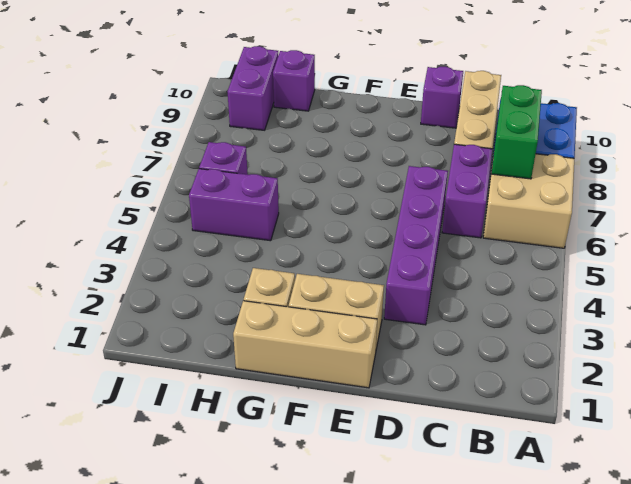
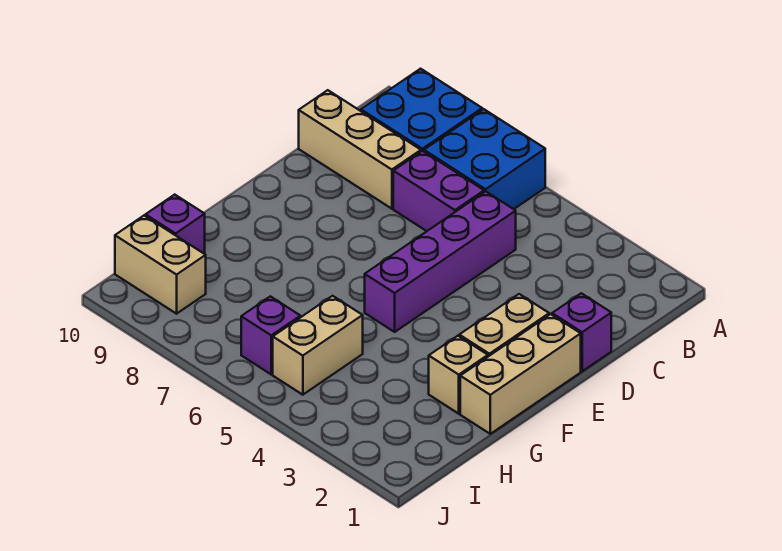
tan 2x2 brick [483,154,574,248] -> blue 2x2 brick [424,109,545,209]
green 1x2 brick [492,85,542,179] -> none
purple 1x4 brick [384,166,448,325] -> purple 1x4 brick turned to [365,191,516,332]
purple 1x1 brick [421,67,463,128] -> purple 1x1 brick moved to [552,293,611,371]
purple 1x2 brick [189,169,279,241] -> tan 1x2 brick [273,296,363,395]
purple 1x2 brick [228,46,278,130] -> tan 1x2 brick [115,216,206,314]

